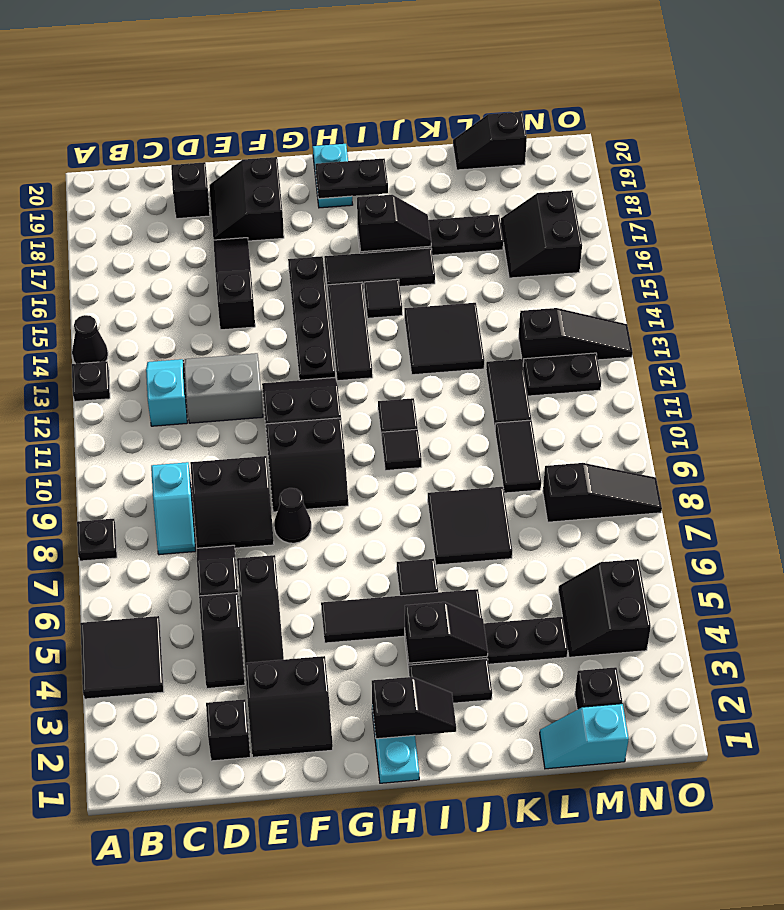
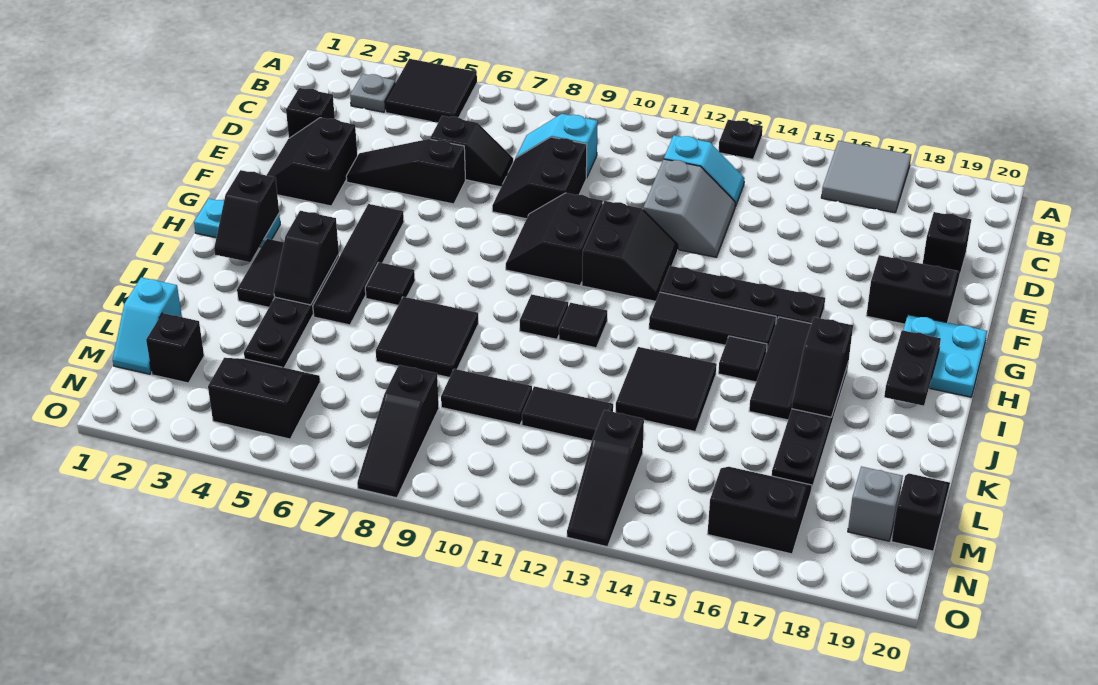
black 1x1 plate [77,519,117,561] -> none
black 1x1 cone [72,315,108,364] -> none
none -> grey 2x2 tile [821,141,911,213]
none -> grey 1x1 plate [350,74,395,112]
black 1x2 slope [199,593,245,689] -> none
black 1x3 slope [213,238,255,330] -> none
black 1x1 cone [274,488,311,543] -> none
cyan 1x2 plate [313,144,353,208] -> cyan 2x2 plate [903,315,987,397]
cyan 1x2 slope [540,704,629,769] -> cyan 1x2 slope turned to [113,277,182,374]
black 1x2 plate [523,353,601,396] -> none
none -> grey 1x1 brick [848,466,903,541]

